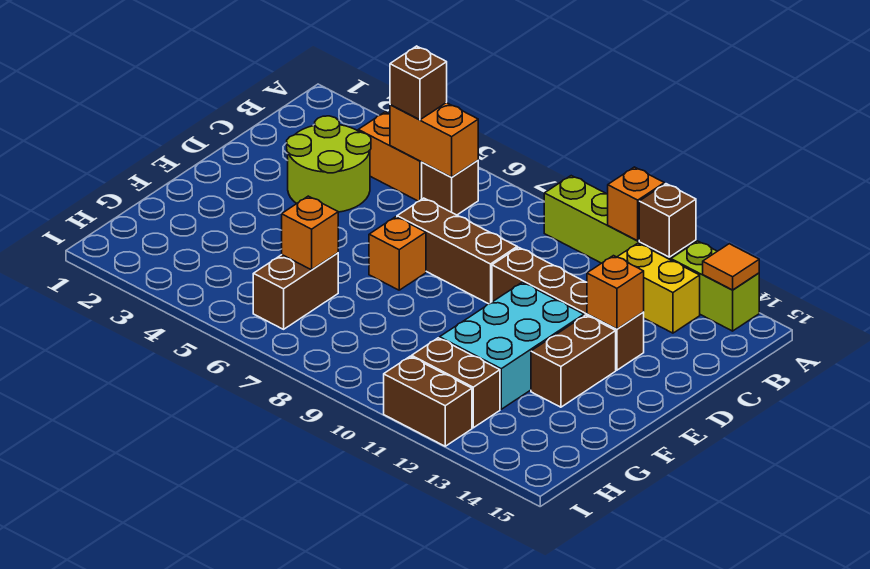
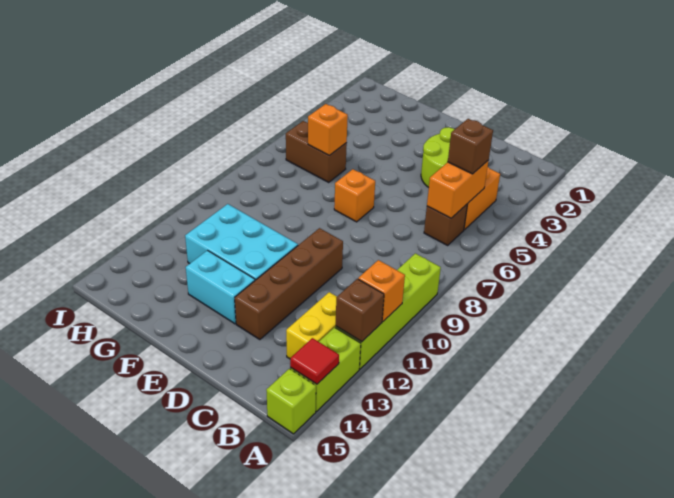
orange 1x1 tile [703,244,759,290] -> red 1x1 tile [290,338,339,384]
none -> lime 1x1 brick [266,369,316,434]
brown 1x3 brick [397,198,517,304] -> none
orange 1x1 brick [587,256,644,329] -> none
brown 1x2 brick [531,315,616,407] -> cyan 1x2 brick [186,250,255,324]
brown 1x2 brick [412,338,500,428] -> none
brown 1x2 brick [384,356,472,446] -> none

